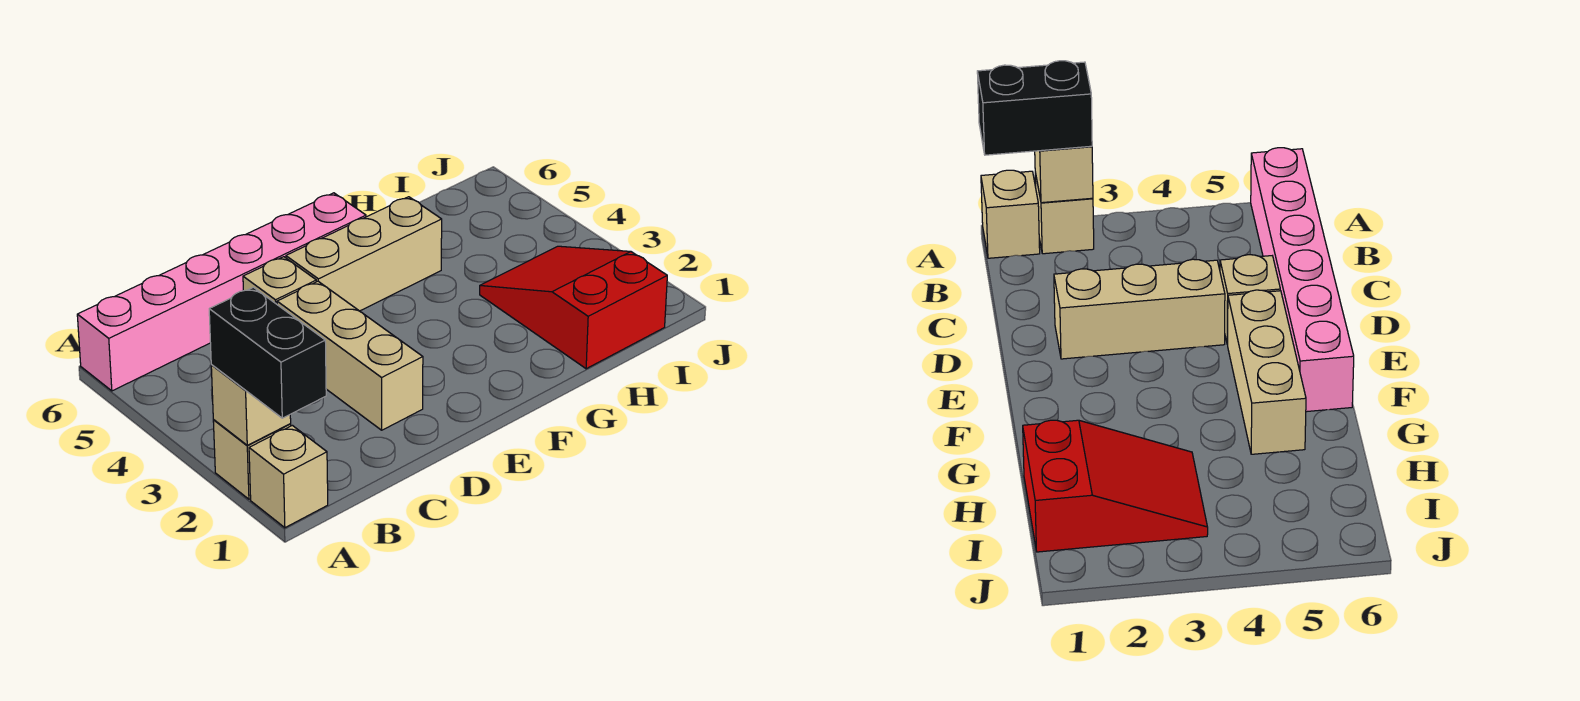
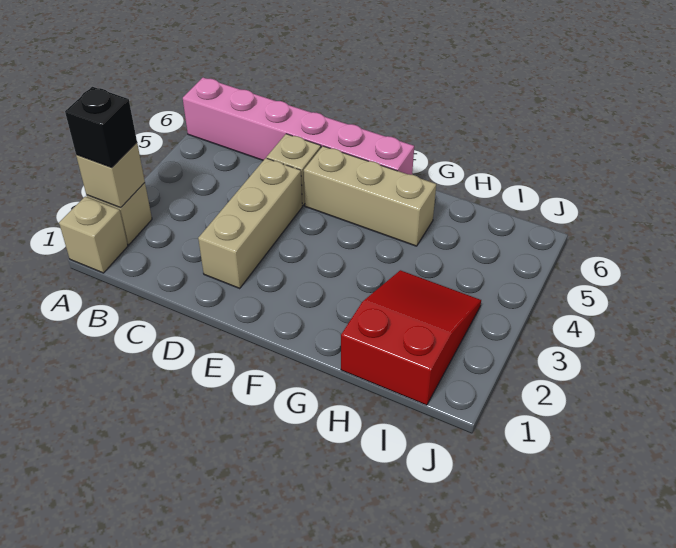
black 1x2 brick [209,287,326,418] -> black 1x1 brick [65,87,137,168]

